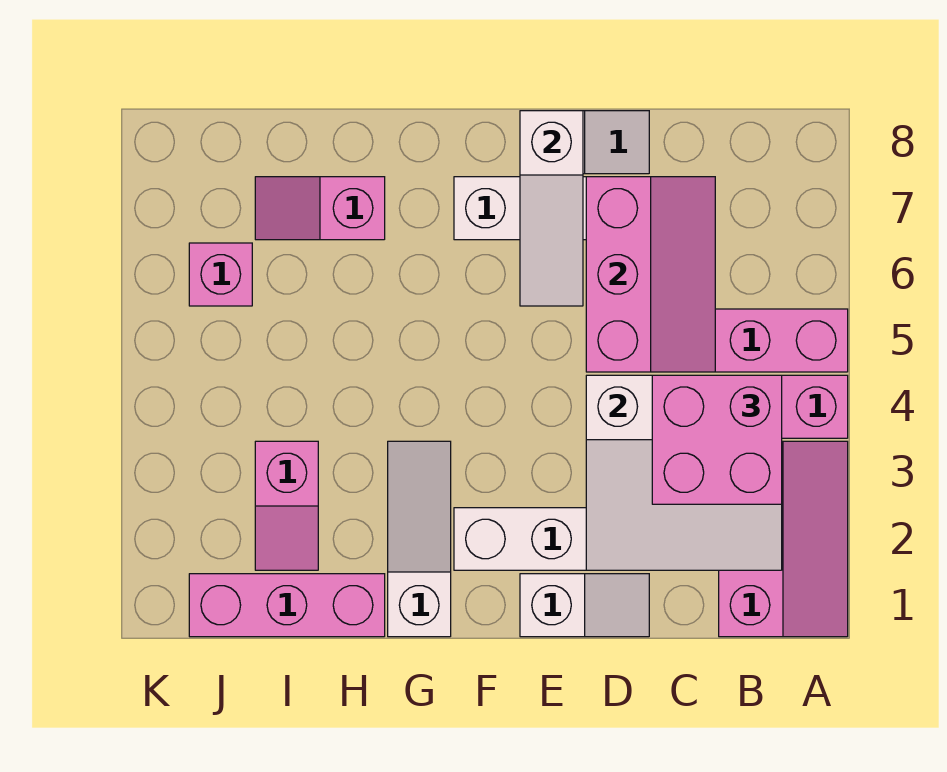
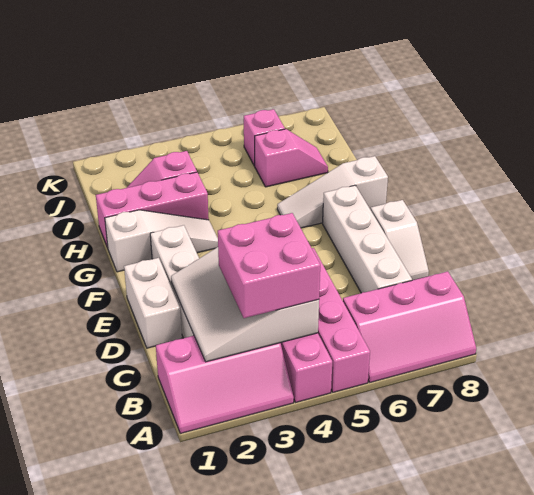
pink 2x3 slope [586,177,715,372] -> pink 2x3 slope moved to [343,271,476,382]
white 1x2 slope [520,574,649,637] -> white 1x2 brick [124,258,182,348]
white 1x3 slope [520,111,583,306] -> white 1x3 slope moved to [277,156,388,228]
pink 1x3 brick [189,574,385,637] -> pink 1x3 brick turned to [96,172,209,248]
pink 1x2 slope [255,177,385,240] -> pink 1x2 slope turned to [255,129,328,187]

